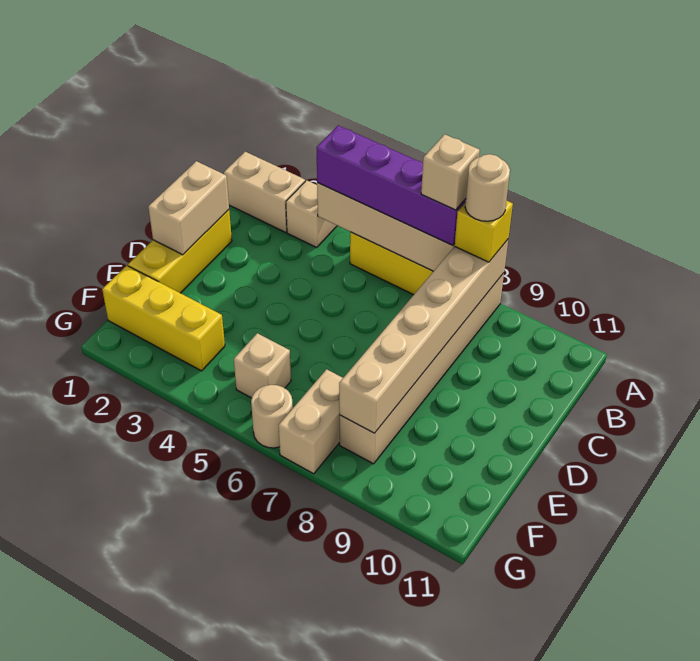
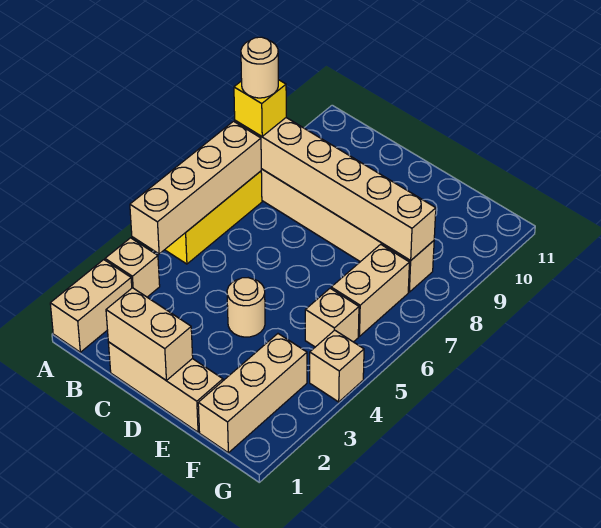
purple 1x4 brick [317,125,466,245] -> none
tan 1x1 brick [421,134,480,210] -> tan 1x1 brick moved to [310,330,364,402]
yellow 1x3 brick [128,210,232,293] -> tan 1x3 brick [108,342,223,432]
yellow 1x3 brick [102,266,225,371] -> tan 1x3 brick [198,334,307,453]
tan 1x2 brick [278,369,343,474] -> tan 1x2 brick turned to [331,244,409,336]
tan 1x1 round brick [251,385,293,448] -> tan 1x1 round brick moved to [227,278,265,337]

